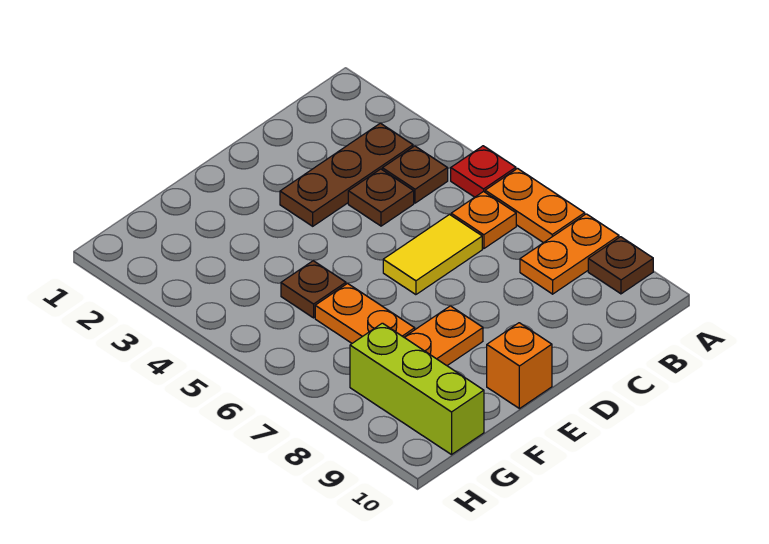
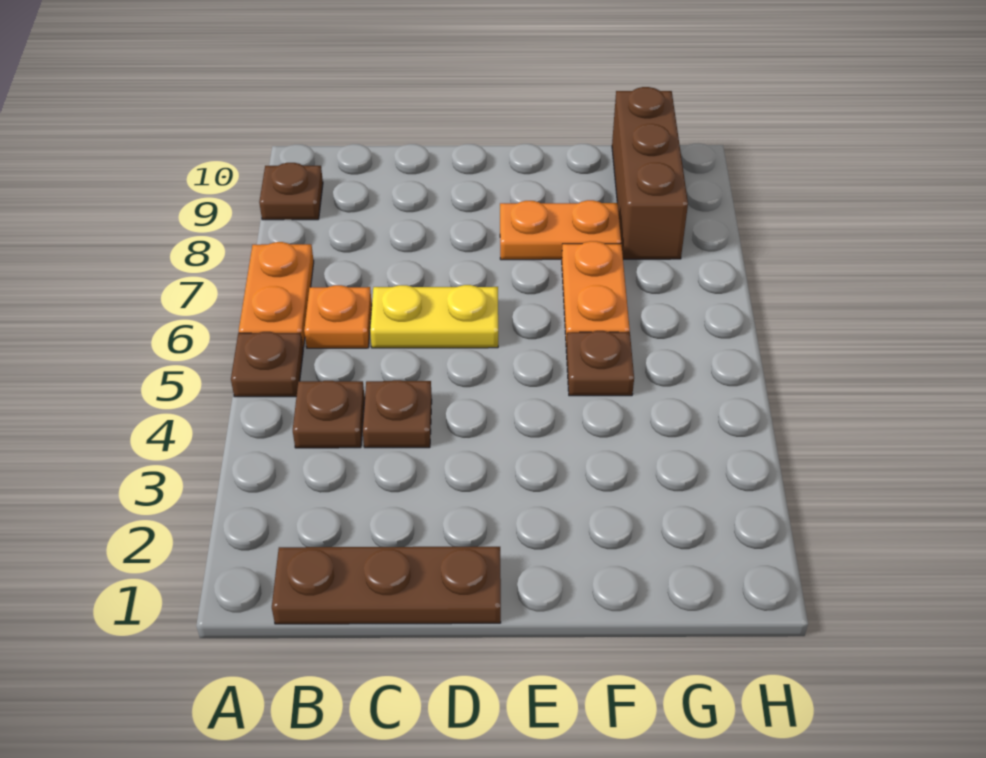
red 1x1 plate [451,146,516,197] -> brown 1x1 plate [231,332,303,397]
orange 1x2 plate [520,214,619,294] -> none
brown 1x3 plate [280,123,413,226] -> brown 1x3 plate moved to [272,547,501,624]
yellow 1x2 tile [383,215,482,295] -> yellow 1x2 plate [370,285,498,348]
orange 1x1 brick [487,323,552,409] -> none
lime 1x3 brick [350,323,484,455] -> brown 1x3 brick [612,87,688,259]

